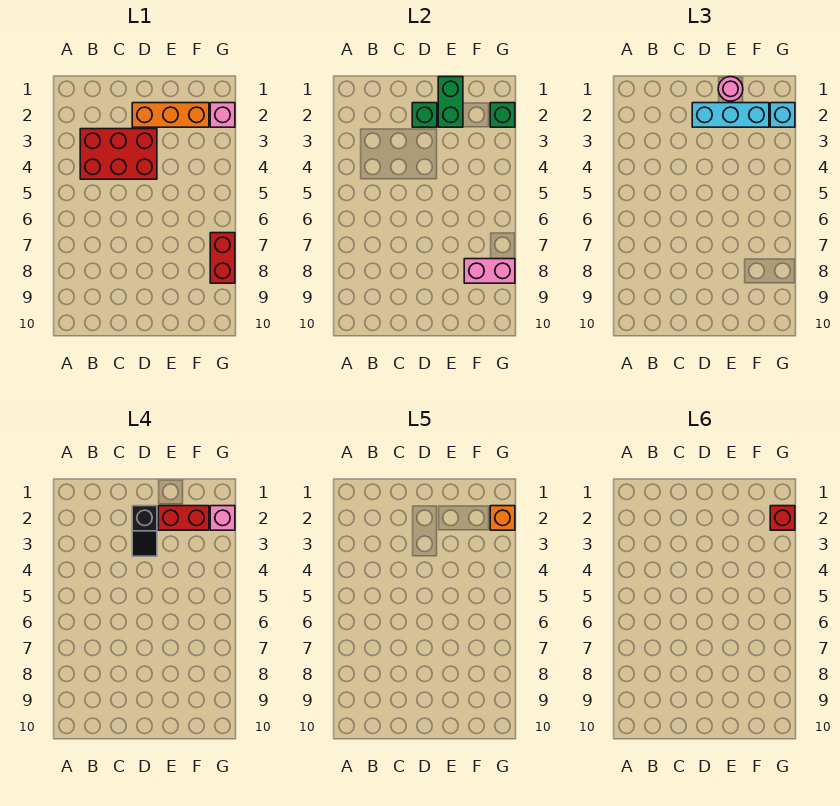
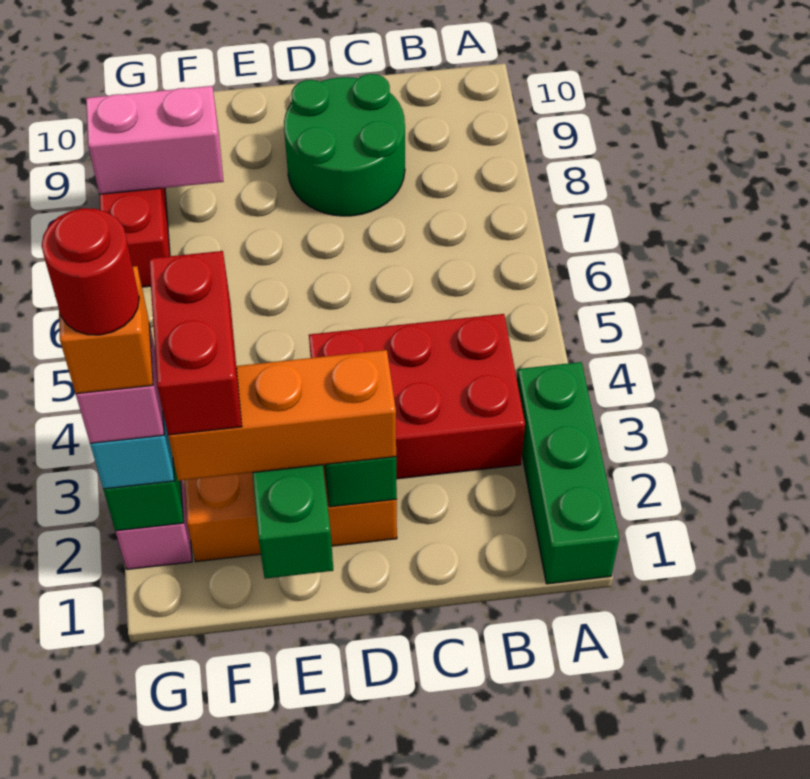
none -> green 1x3 brick [517,362,619,584]
none -> green 2x2 round brick [284,74,405,216]
cyan 1x3 brick [692,103,769,127] -> orange 1x3 brick [168,350,396,481]
black 1x2 slope [132,506,157,556] -> none
pink 1x1 round brick [718,77,743,101] -> none
red 1x2 brick [158,506,209,530] -> red 1x2 brick turned to [149,251,242,435]
red 1x1 brick [770,506,795,530] -> red 1x1 round brick [42,208,139,335]

